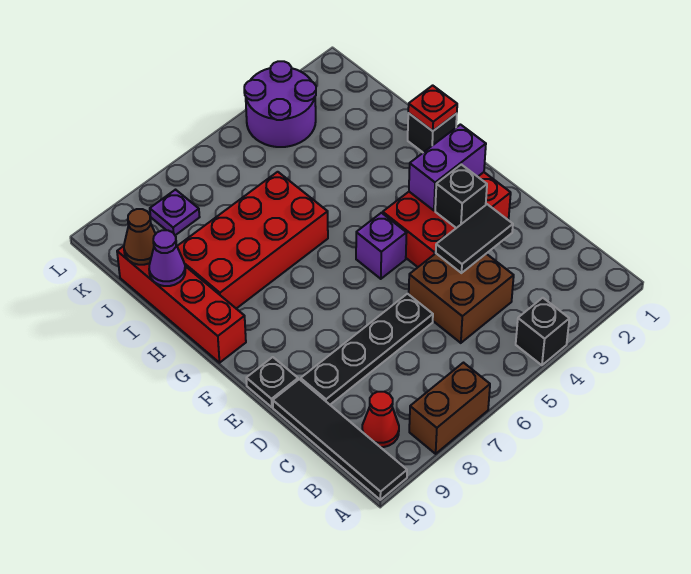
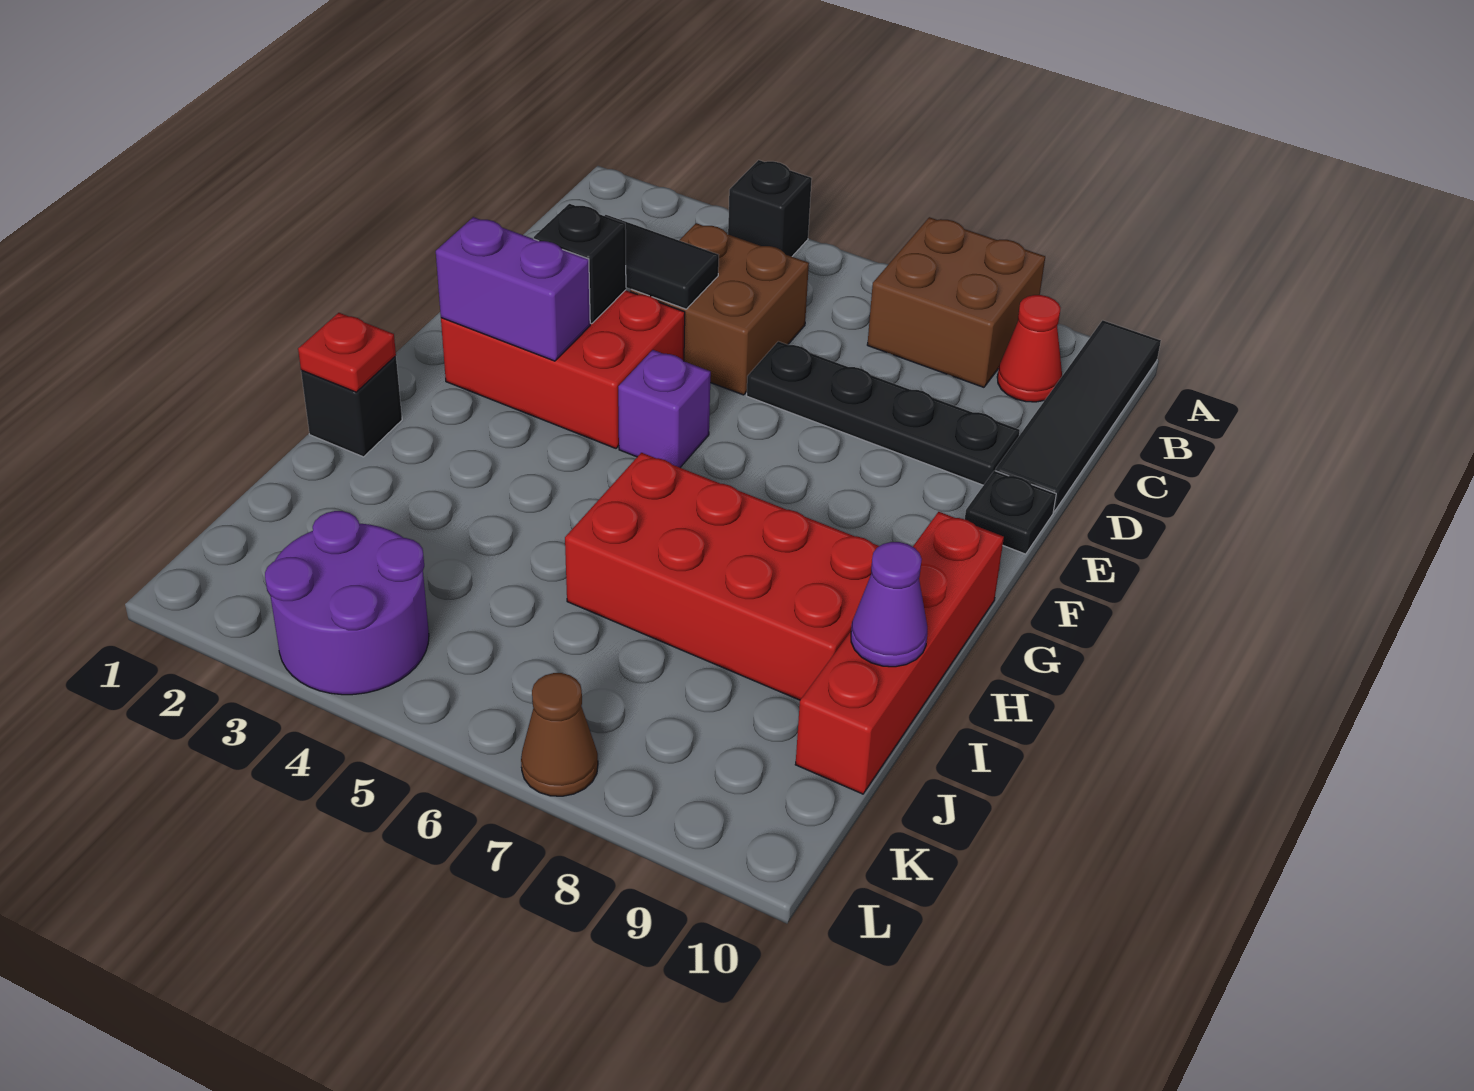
brown 1x2 brick [409,363,490,454] -> brown 2x2 brick [867,217,1045,387]
brown 1x1 cone [124,209,155,265] -> brown 1x1 cone moved to [521,673,598,796]
purple 1x1 plate [150,190,199,235] -> none

